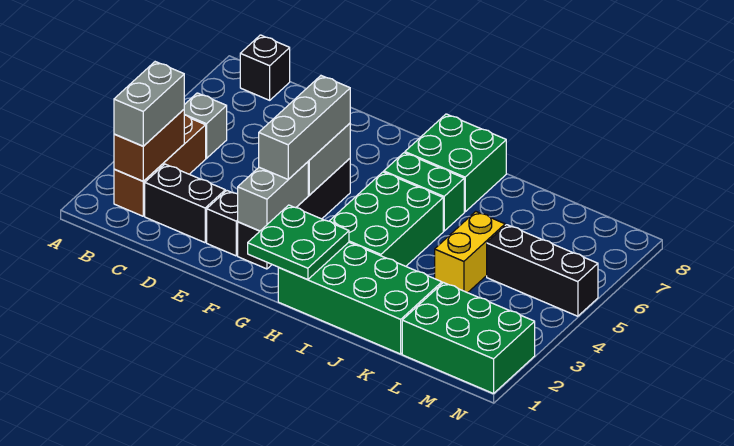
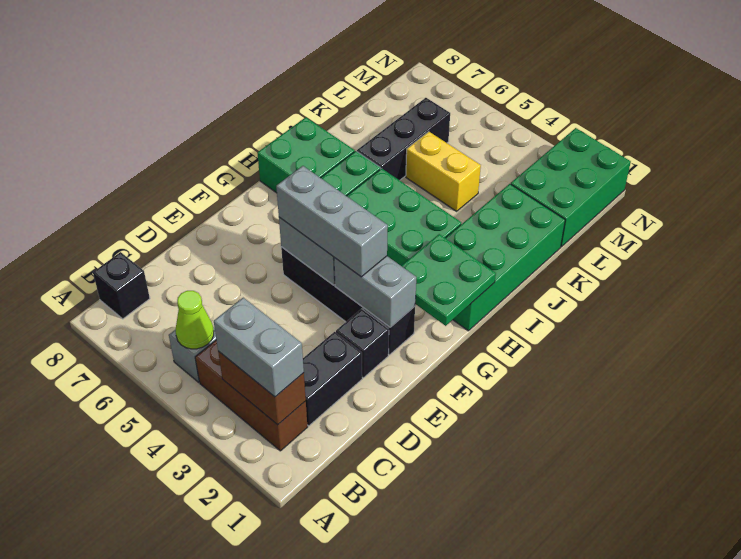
none -> lime 1x1 cone [176,291,214,349]
black 1x3 brick [487,225,598,316] -> black 1x3 brick moved to [357,98,450,180]

